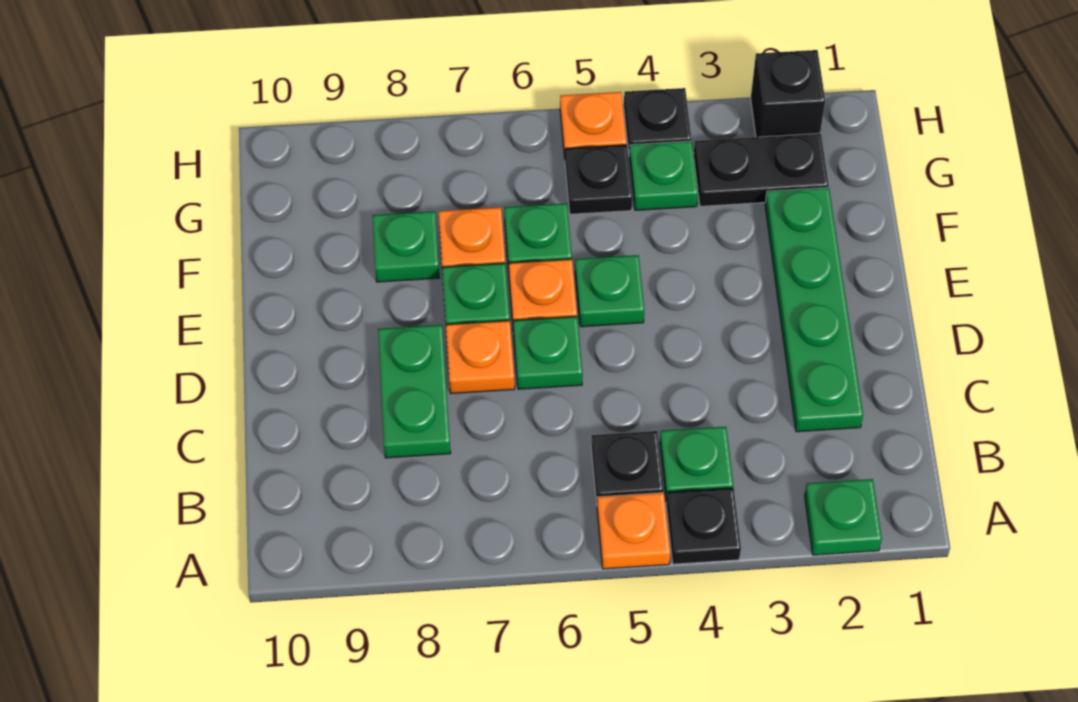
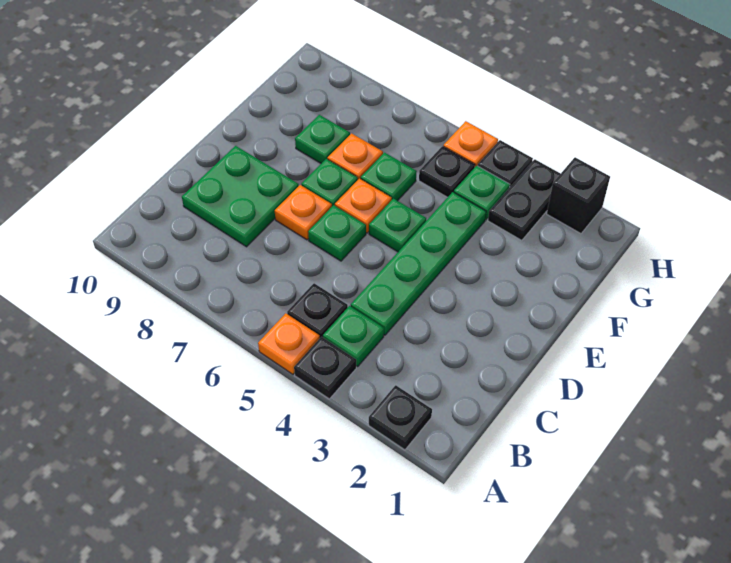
green 1x1 plate [805,479,882,555] -> black 1x1 plate [369,385,432,450]
green 1x4 plate [765,187,863,432] -> green 1x4 plate moved to [351,192,486,335]
green 1x2 plate [378,325,451,458] -> green 2x2 plate [182,146,299,247]
black 1x2 plate [694,133,829,206] -> black 1x2 plate turned to [488,159,561,240]

